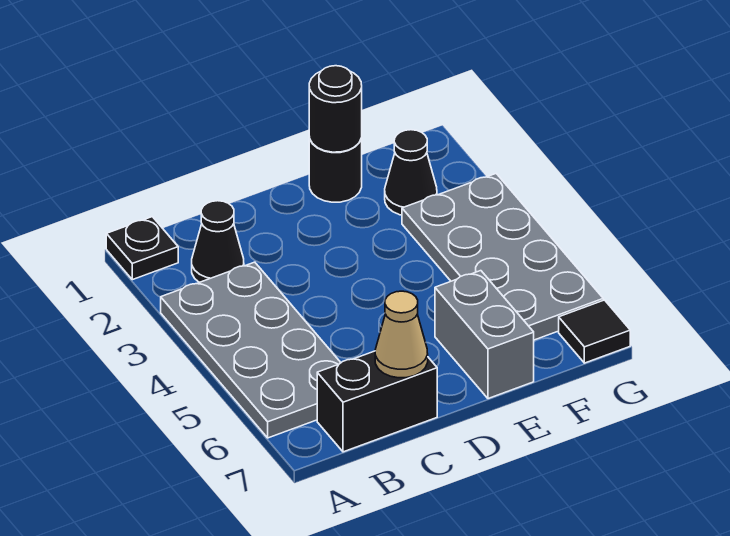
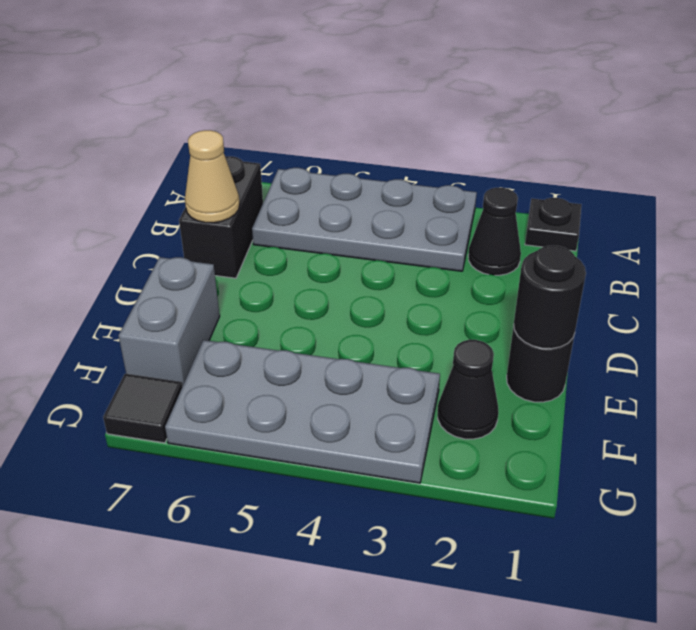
grey 1x2 brick [435,271,534,399] -> grey 1x2 brick turned to [118,257,220,387]

